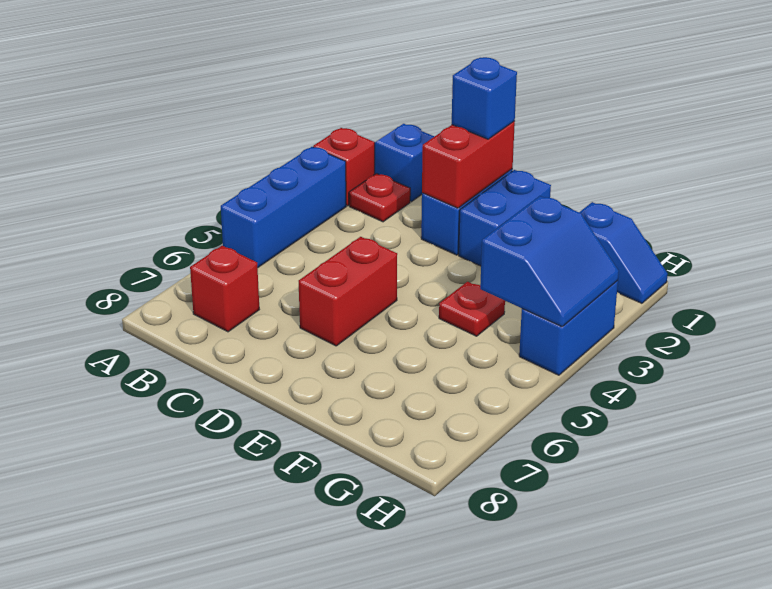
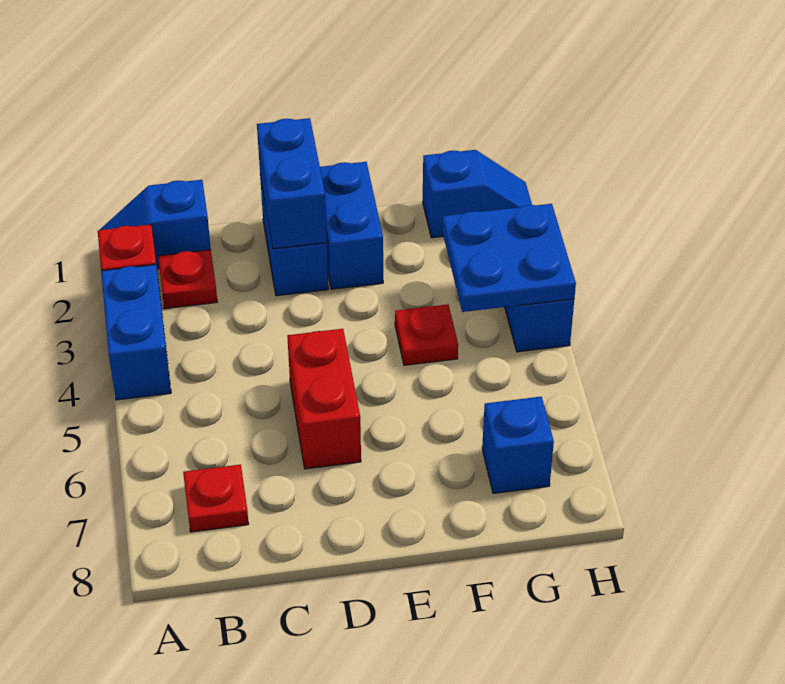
blue 1x3 brick [221,147,346,268] -> blue 1x2 brick [101,265,171,400]
red 1x1 brick [190,246,259,332] -> red 1x1 plate [183,465,249,532]
red 1x2 brick [422,121,515,208] -> blue 1x2 brick [257,118,327,249]
blue 1x1 brick [452,57,517,139] -> blue 1x1 brick moved to [482,397,554,494]
blue 2x2 slope [480,196,619,327] -> blue 2x2 plate [442,204,576,312]

